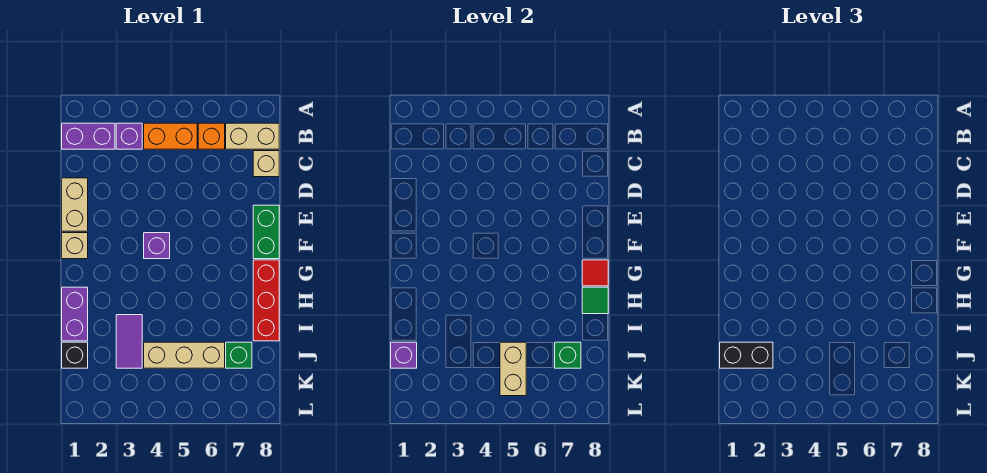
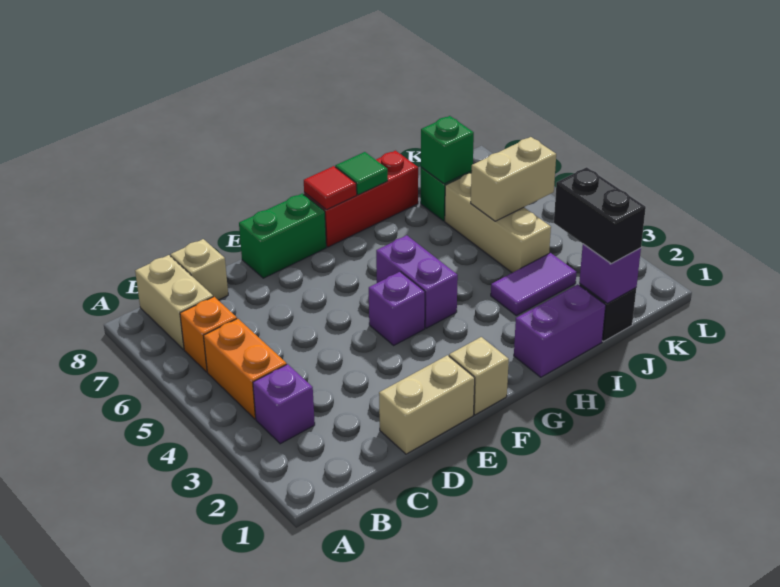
purple 1x2 brick [62,123,115,149] -> purple 1x2 brick moved to [376,235,458,328]

